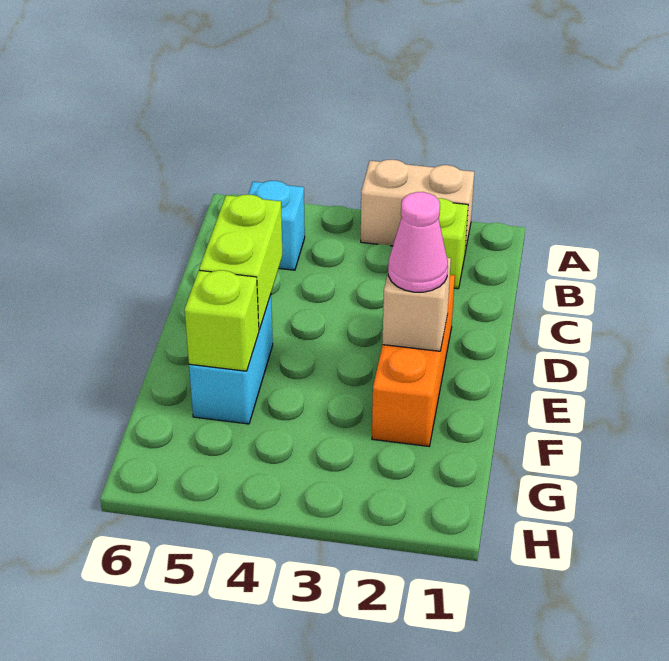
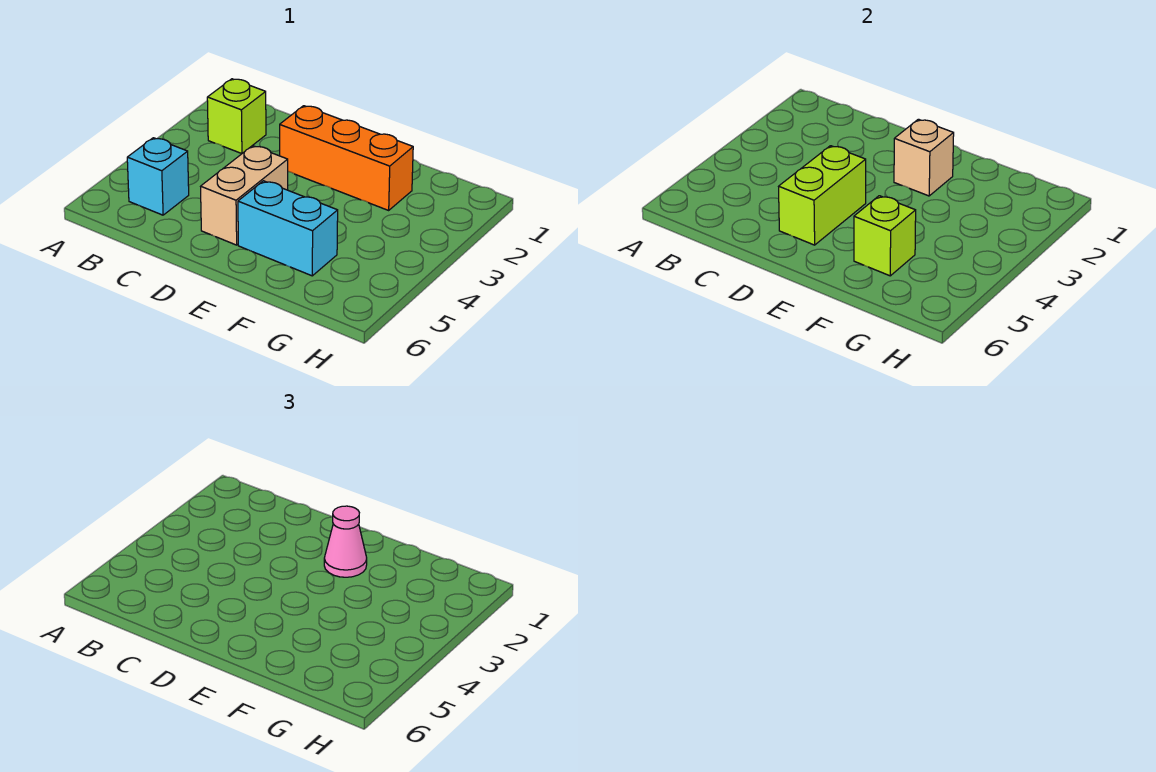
tan 1x2 brick [361,160,474,252] -> tan 1x2 brick moved to [201,146,288,245]
lime 1x2 brick [199,195,282,330] -> lime 1x2 brick turned to [779,146,866,245]

